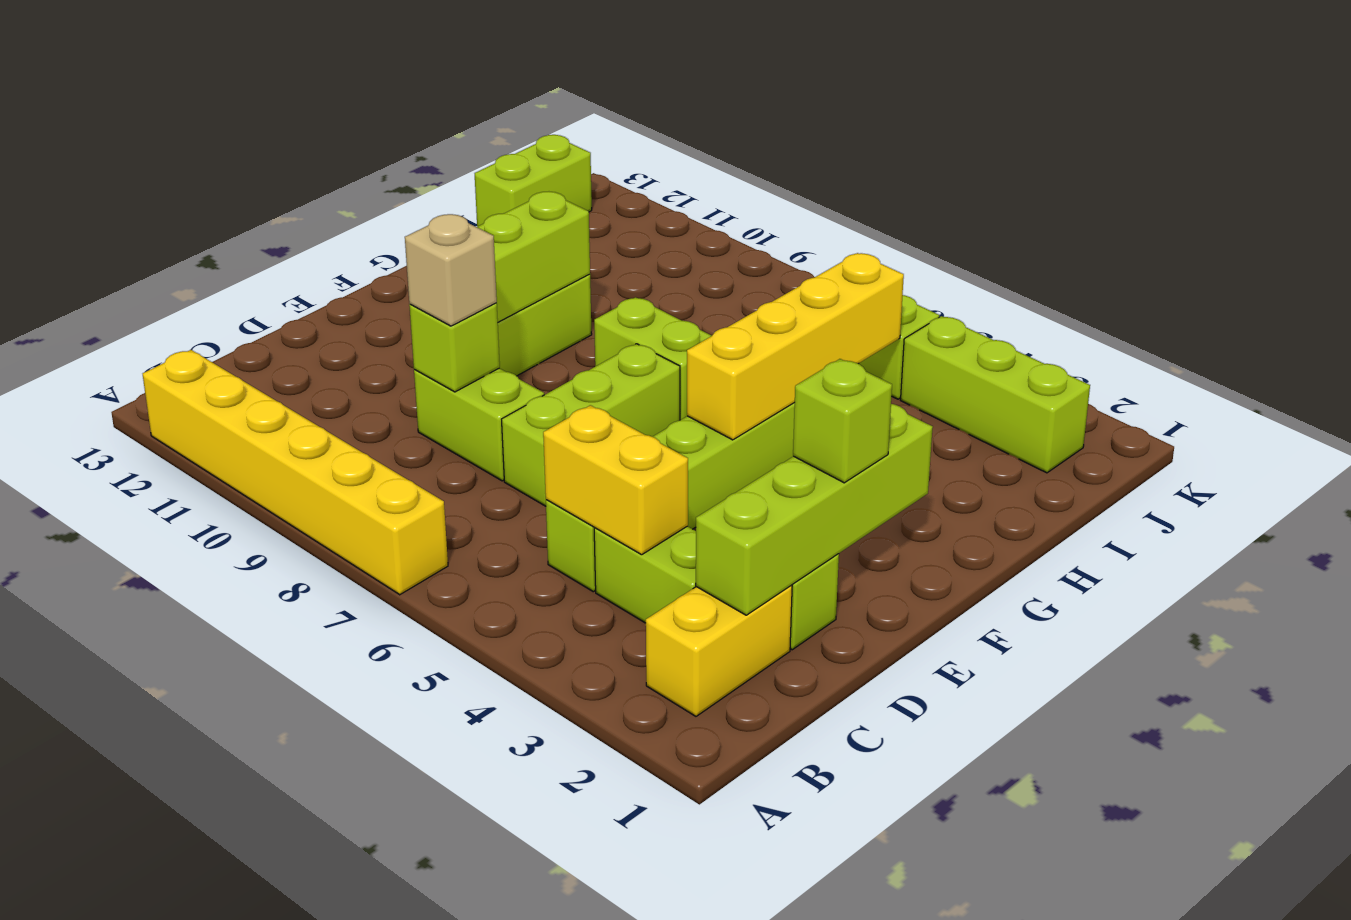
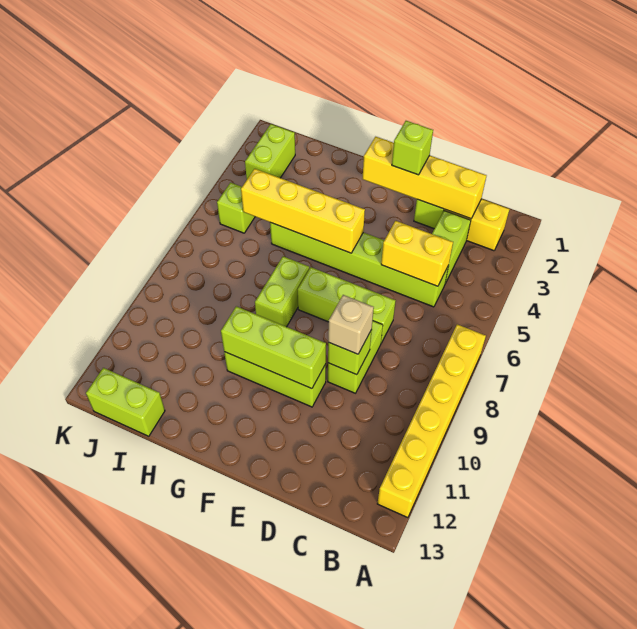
lime 1x4 brick [696,404,933,615] -> yellow 1x4 brick [363,137,487,219]
yellow 1x2 brick [543,405,688,555] -> yellow 1x2 brick turned to [381,221,453,286]
lime 1x3 brick [901,316,1090,473] -> lime 1x2 brick [245,124,295,179]

